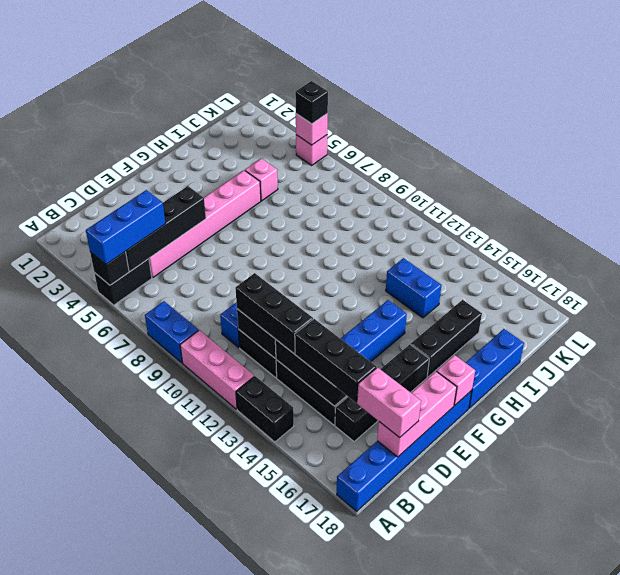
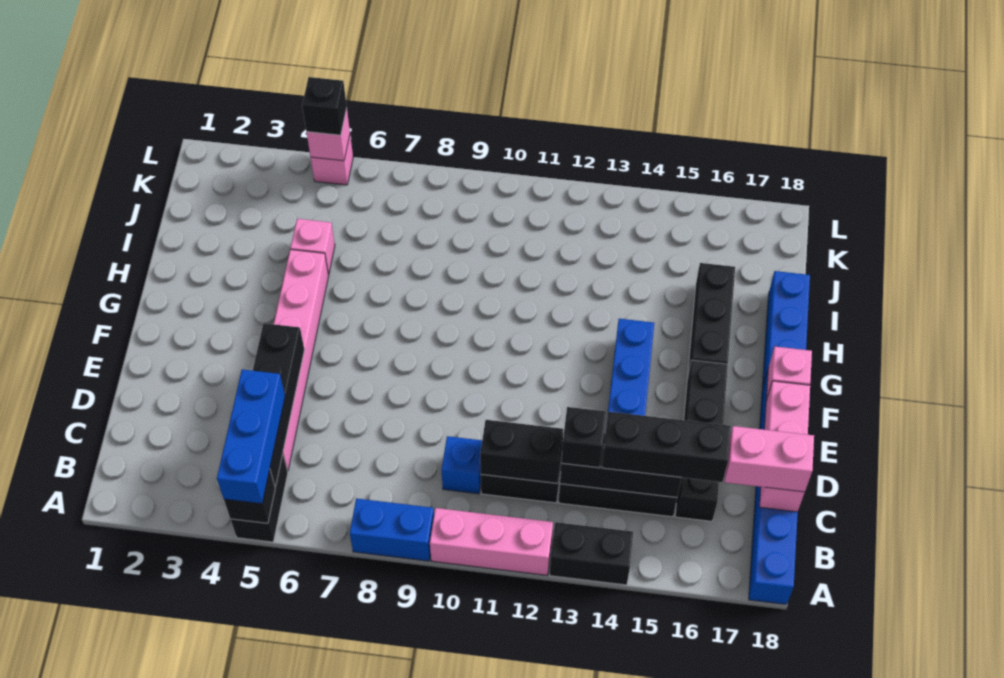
black 1x3 brick [235,273,313,354] -> black 1x1 brick [561,407,606,468]
blue 1x2 brick [386,258,441,318] -> none

